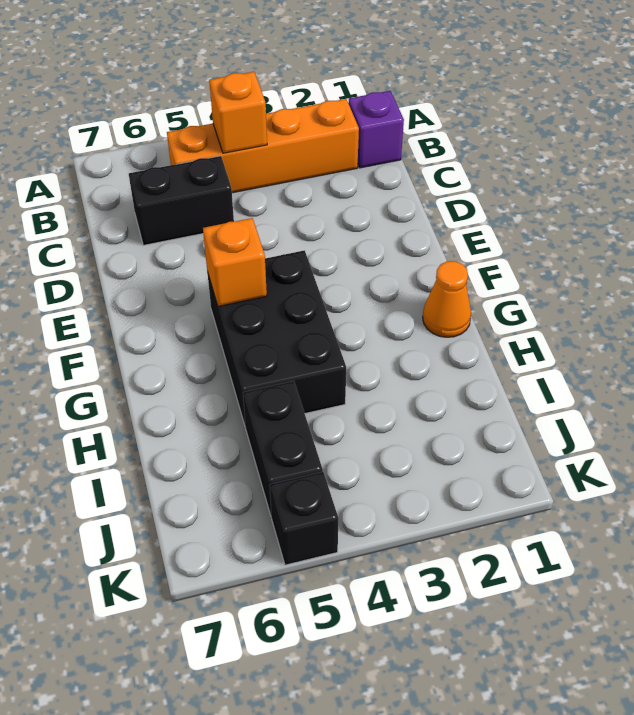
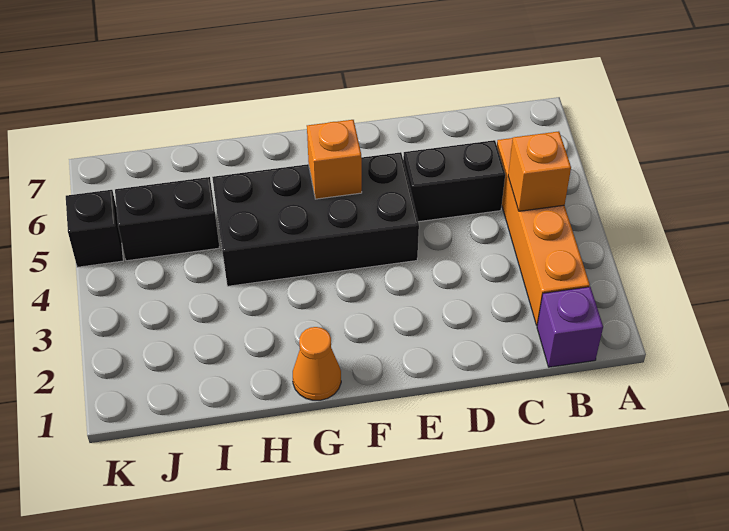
black 1x2 brick [129,156,234,245] -> black 1x2 brick turned to [403,140,505,222]
black 2x3 brick [207,250,346,425] -> black 2x4 brick [212,152,419,286]

